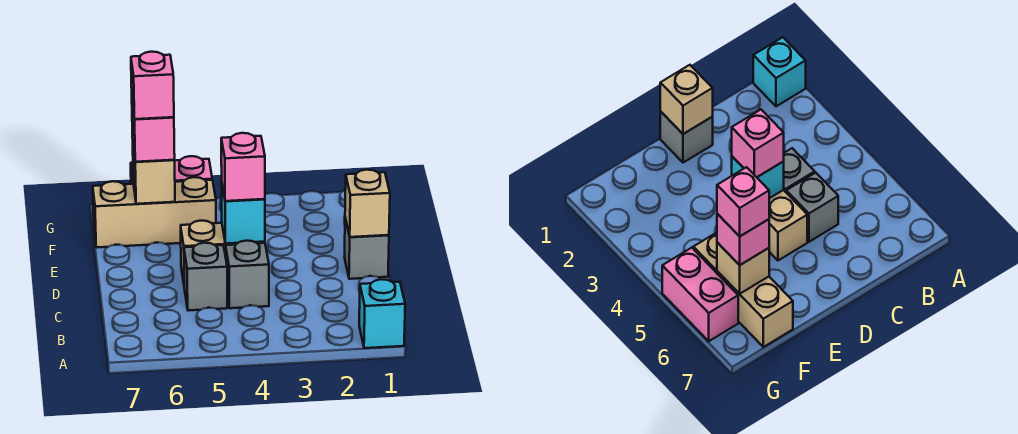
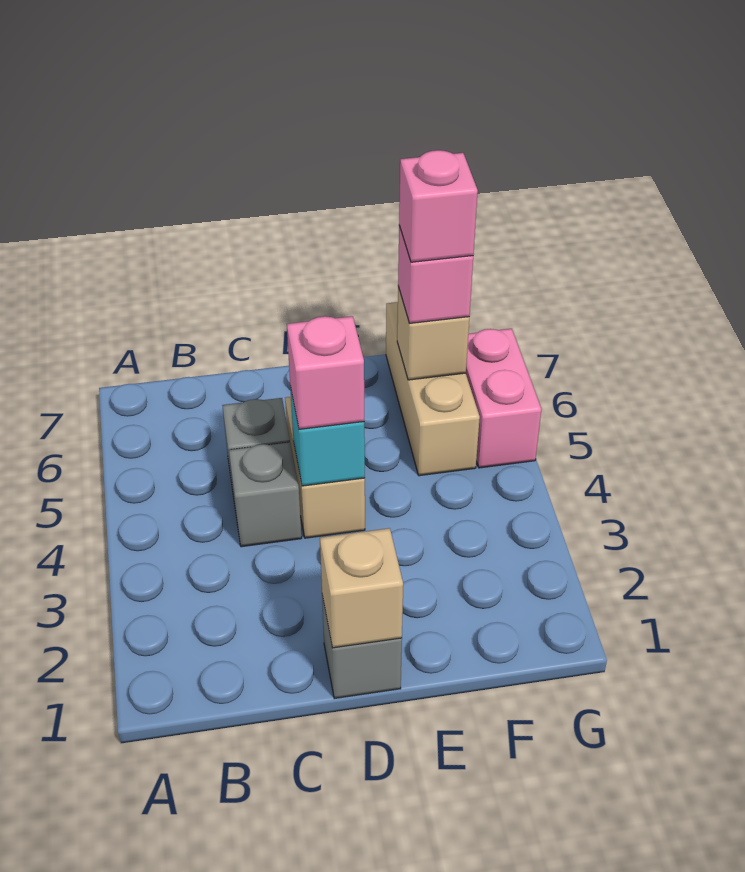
cyan 1x1 brick [359,279,405,348] -> none

